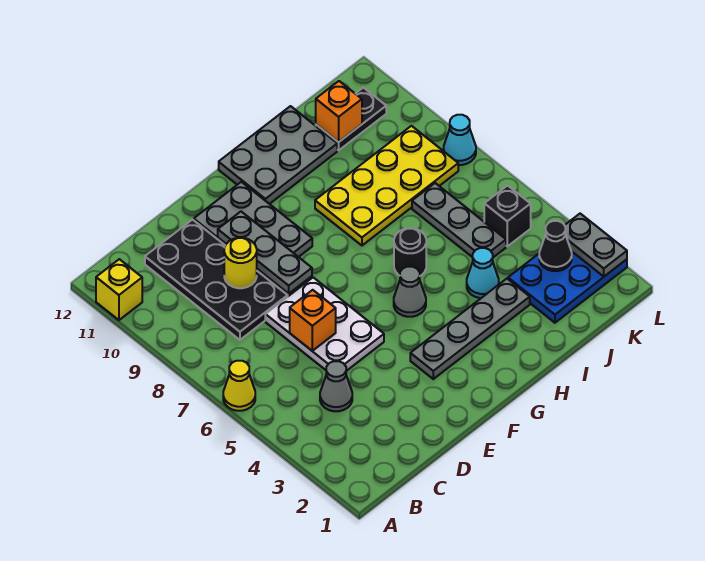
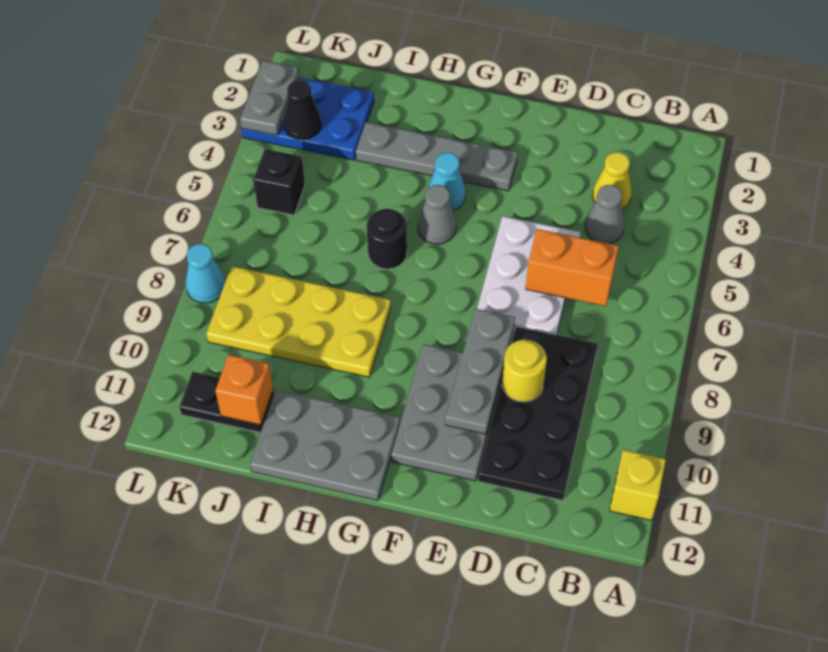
yellow 1x1 cone [223,361,255,411] -> yellow 1x1 cone moved to [593,152,632,209]
orange 1x1 brick [290,290,336,351] -> orange 1x2 brick [526,229,619,306]
cyan 1x1 cone [467,248,499,298] -> cyan 1x1 cone moved to [428,152,466,211]
grey 1x3 plate [412,183,506,257] -> none

